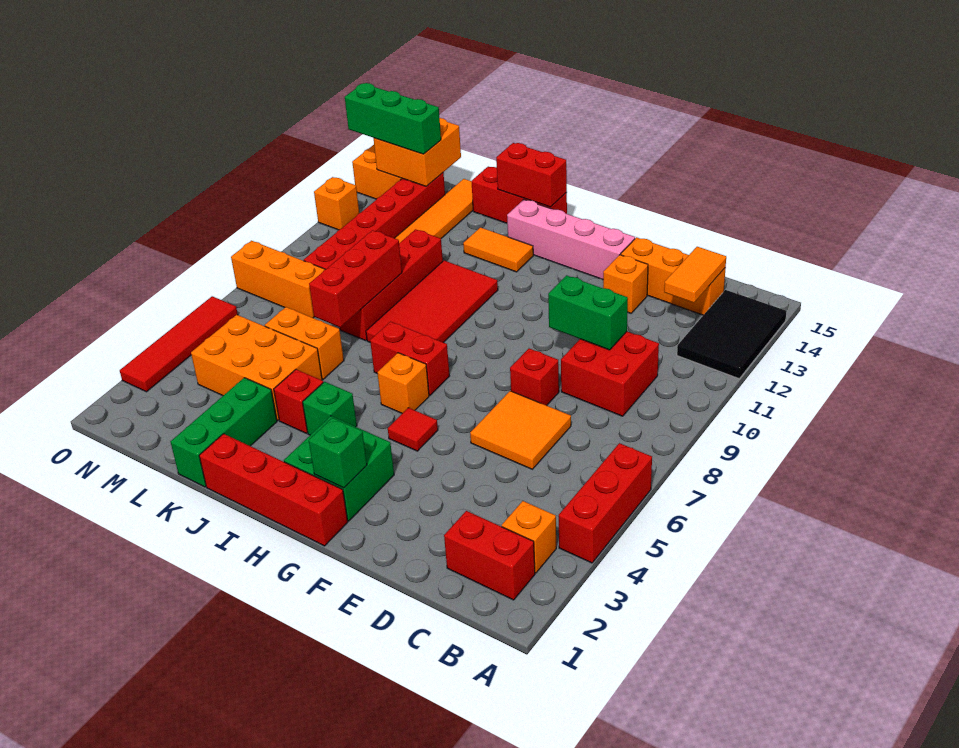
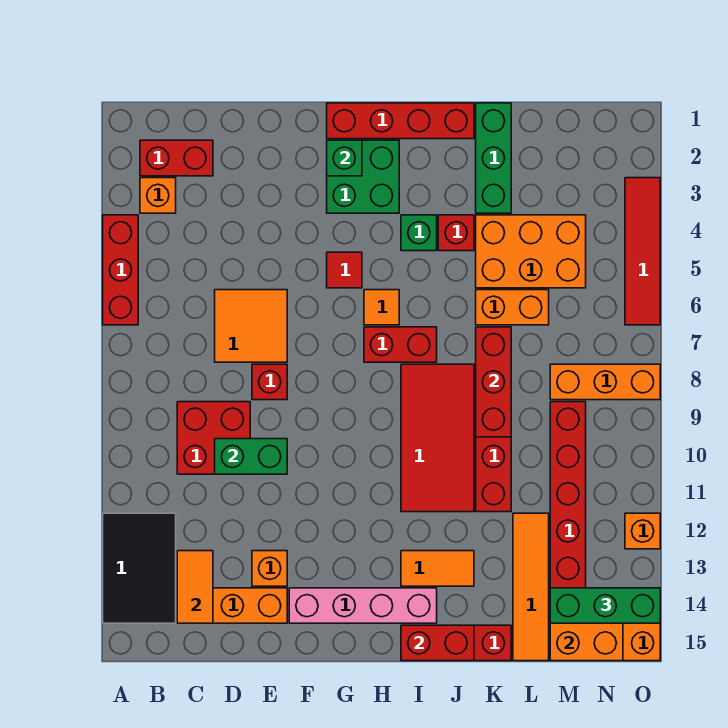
orange 1x1 brick [377,353,429,413] -> orange 1x1 tile [364,290,399,325]

